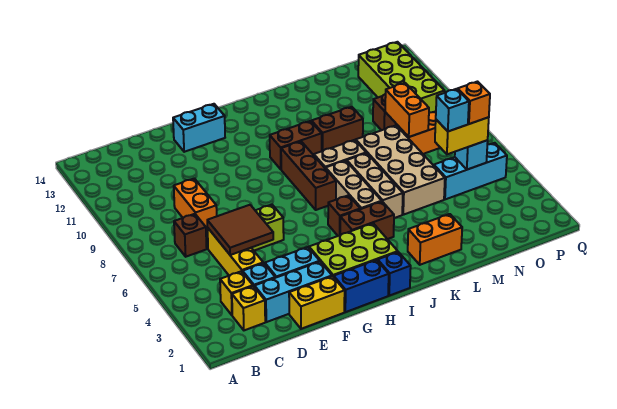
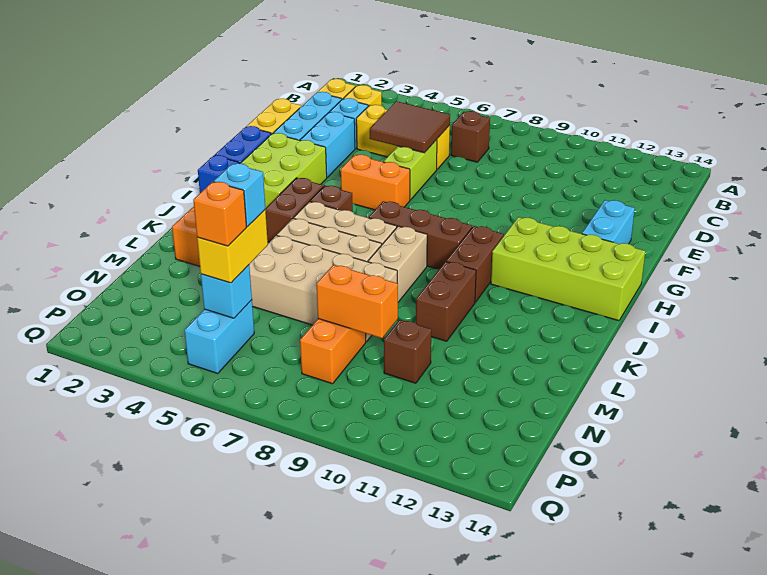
orange 1x2 brick [174,179,217,231] -> orange 1x2 brick moved to [341,155,410,210]
cyan 1x3 brick [434,143,507,199] -> cyan 1x2 brick [184,300,254,373]
lime 2x4 brick [358,42,444,113] -> lime 2x4 brick moved to [491,217,645,321]

